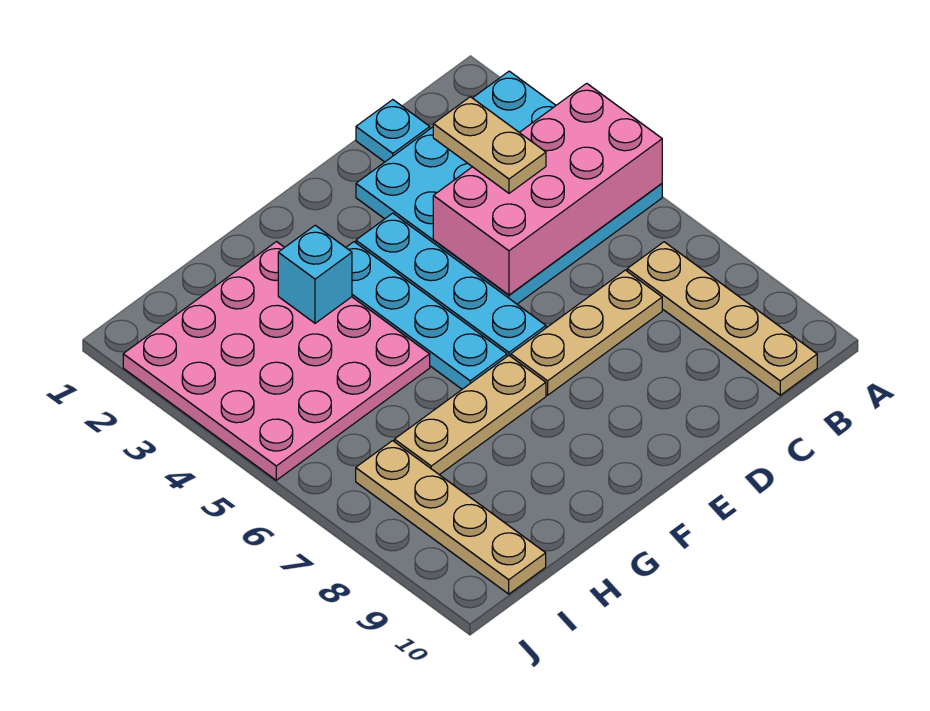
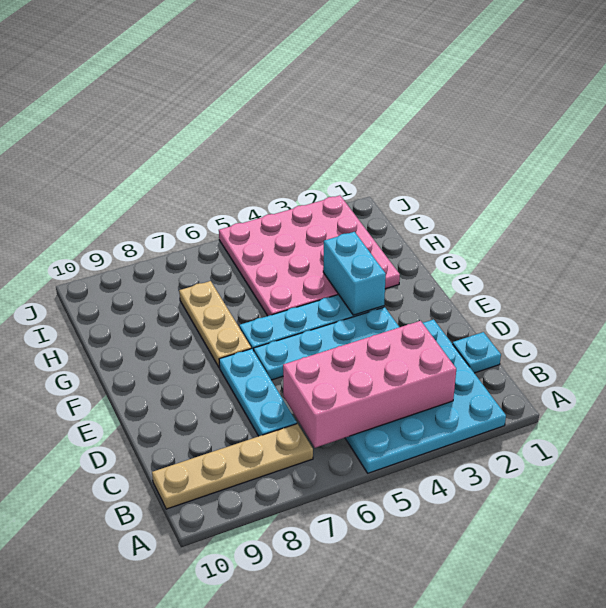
pink 2x4 brick [433,83,662,295] -> pink 2x4 brick turned to [283,321,456,448]
tan 1x2 plate [433,97,546,193] -> none
tan 1x3 plate [511,270,662,395] -> cyan 1x3 plate [219,349,297,436]
cyan 1x1 brick [278,225,352,323] -> cyan 1x2 brick [323,232,386,315]
tan 1x4 plate [356,441,546,594] -> none

